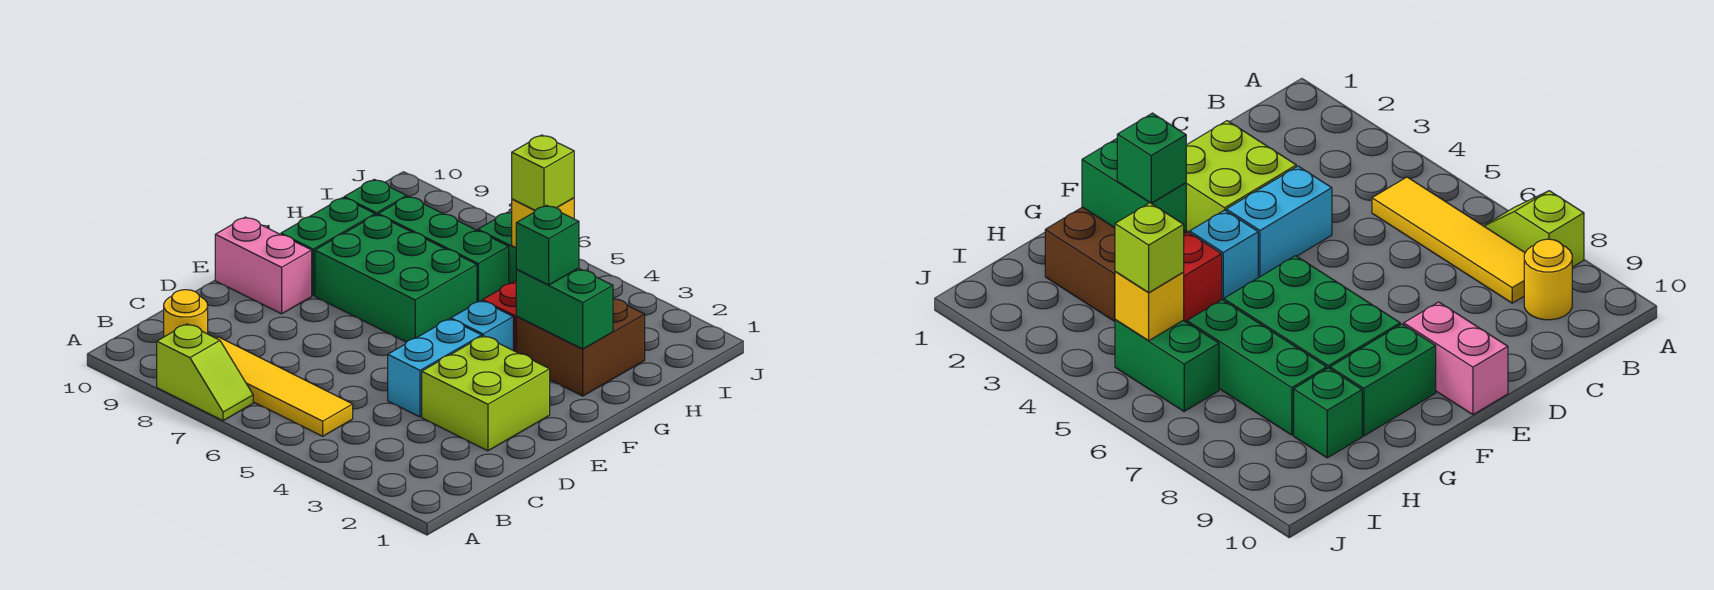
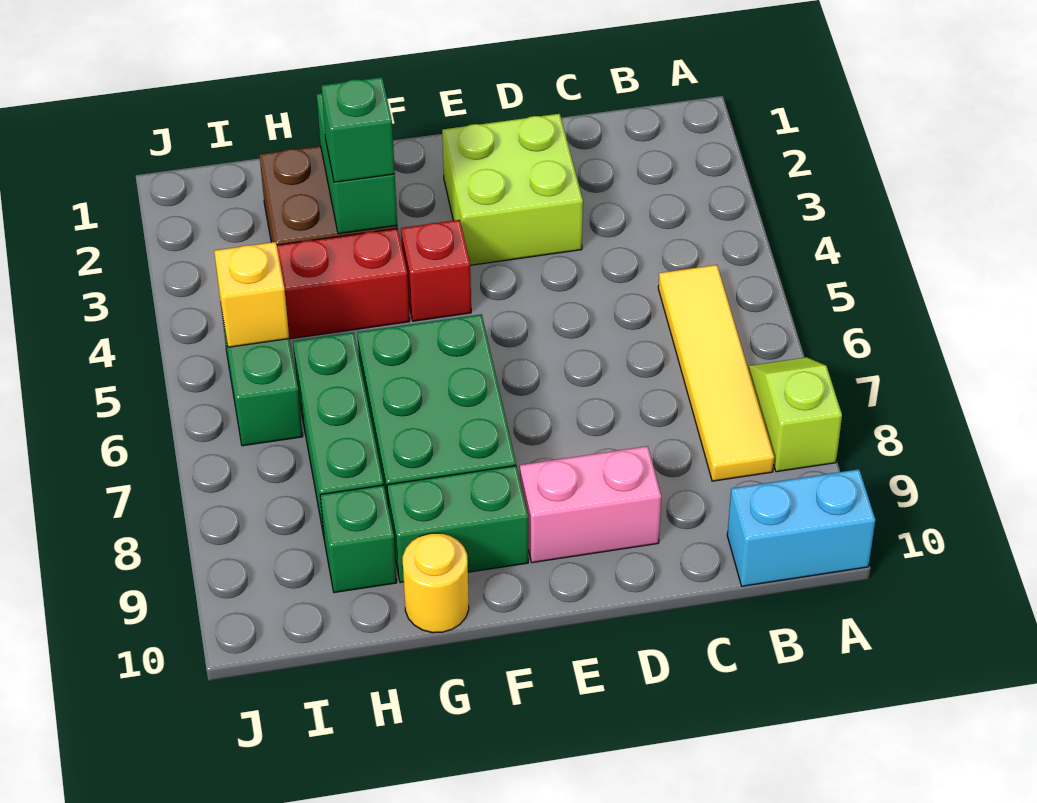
yellow 1x1 round brick [164,290,208,337] -> yellow 1x1 round brick moved to [403,533,469,633]
cyan 1x2 brick [388,319,482,417] -> cyan 1x2 brick moved to [727,469,875,586]
pink 1x2 brick [215,217,312,314] -> pink 1x2 brick turned to [520,446,661,563]
cyan 1x1 brick [451,301,513,350] -> red 1x1 brick [401,220,471,321]
lime 1x1 brick [512,135,574,210] -> none

